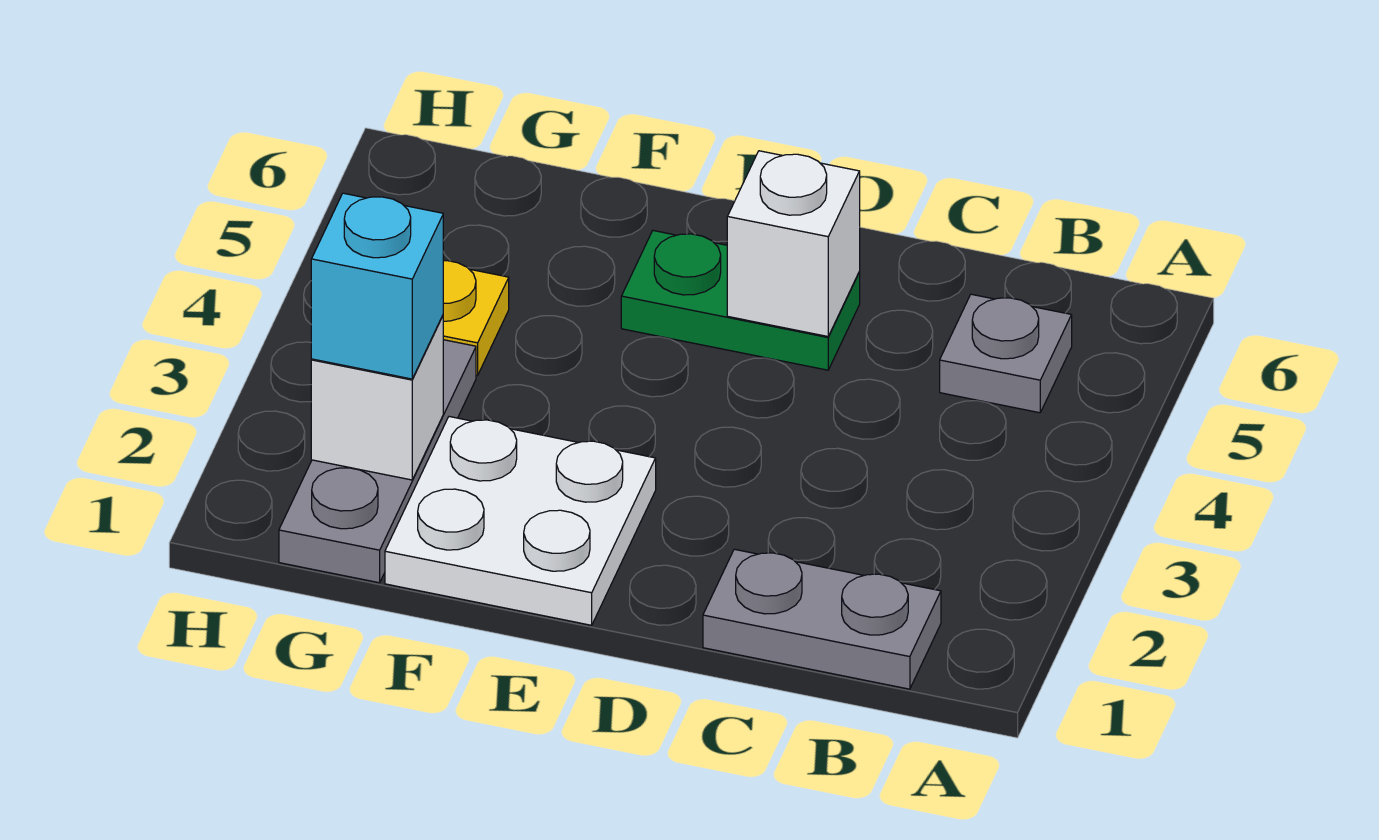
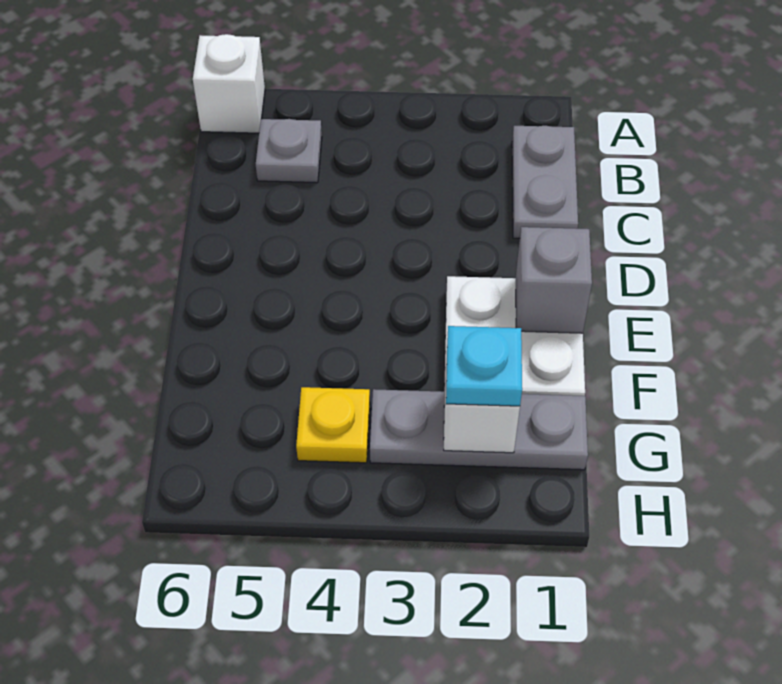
green 1x2 plate [621,231,860,370] -> none
white 1x1 brick [727,151,860,336] -> white 1x1 brick moved to [193,34,265,133]
none -> grey 1x1 brick [516,227,592,333]
cyan 1x1 brick [311,193,443,379] -> cyan 1x1 plate [446,326,522,406]

